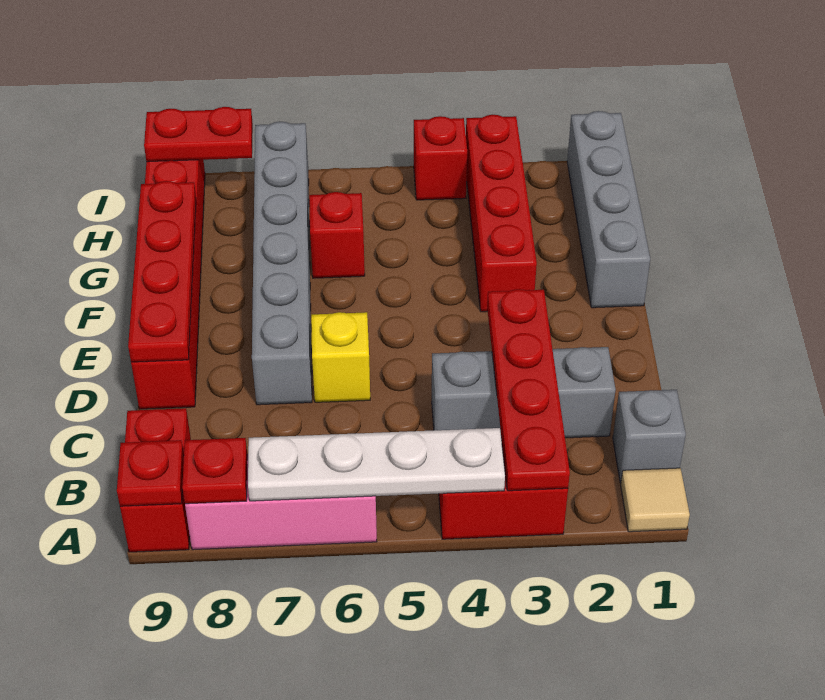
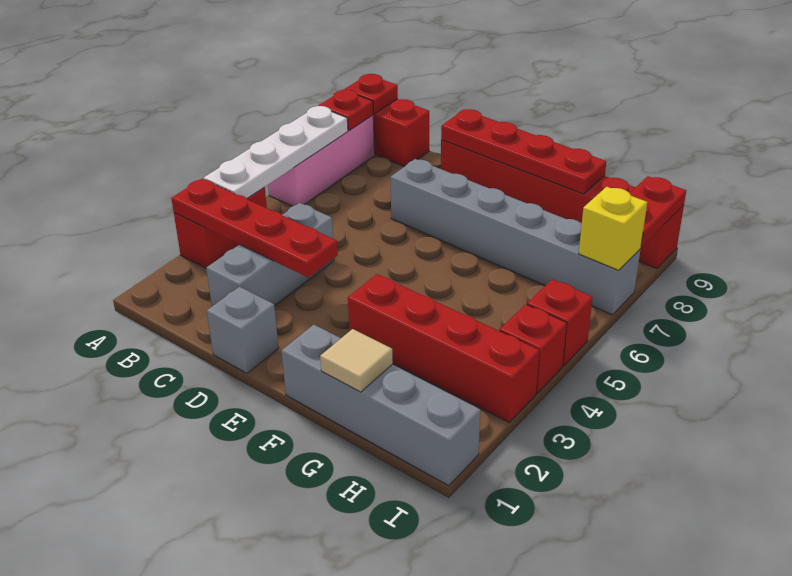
tan 1x1 tile [621,468,690,532] -> tan 1x1 tile moved to [320,329,393,392]
grey 1x1 brick [613,390,686,483] -> grey 1x1 brick moved to [207,287,279,373]
yellow 1x1 brick [311,312,370,402] -> yellow 1x1 brick moved to [579,187,647,270]
red 1x1 brick [309,192,365,278] -> red 1x1 brick moved to [527,279,593,366]

